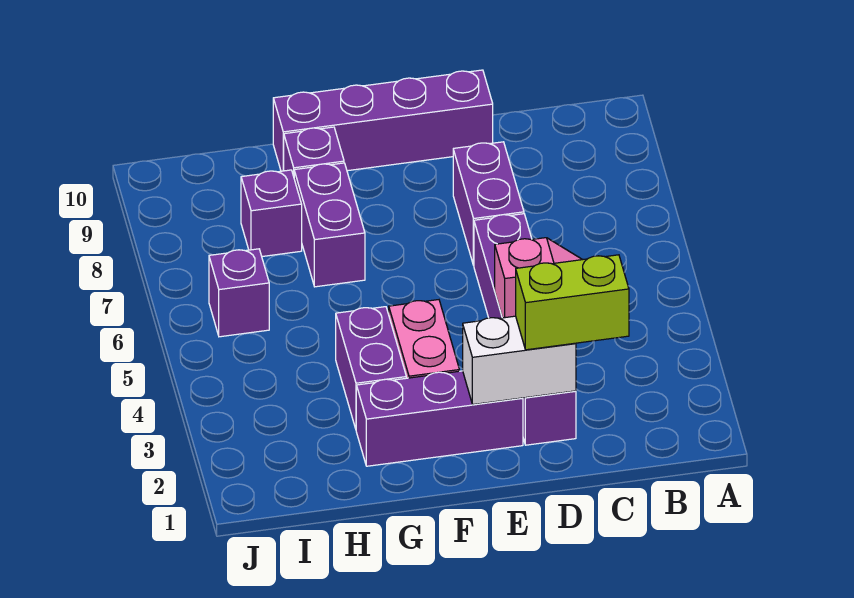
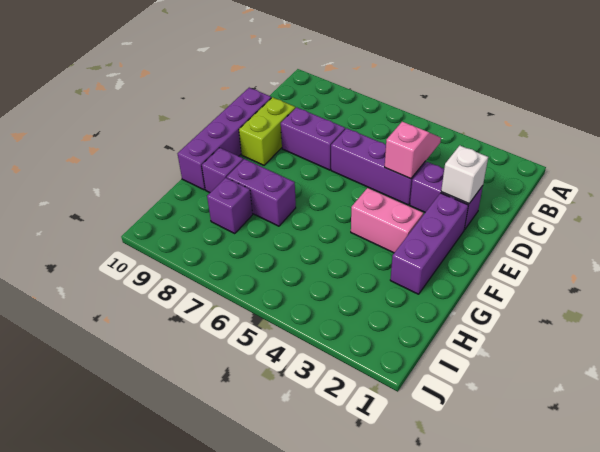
lime 1x2 brick [516,255,629,350] -> lime 1x2 brick moved to [239,97,295,165]
white 1x2 brick [463,316,576,404] -> white 1x1 brick [441,146,488,204]
purple 1x2 brick [336,307,406,429] -> none
purple 1x1 brick [209,249,269,337] -> none

